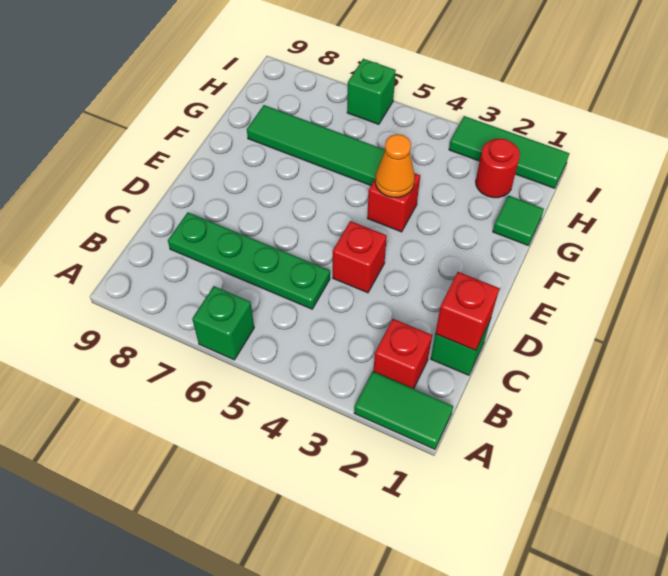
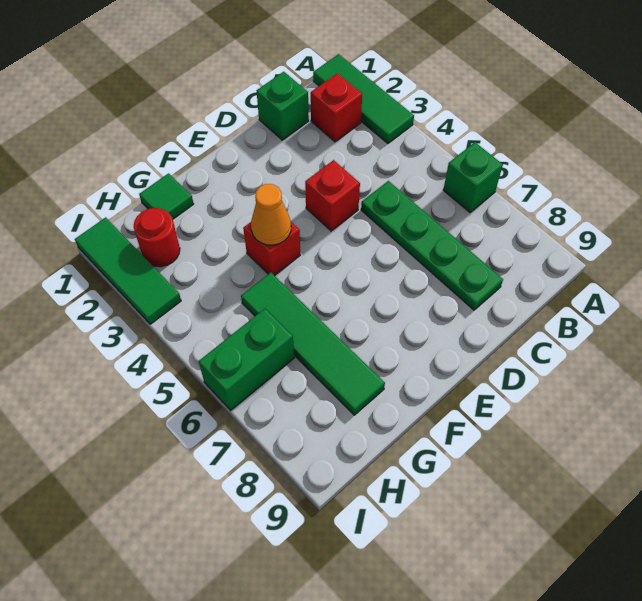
green 1x2 tile [354,372,453,449] -> green 1x3 tile [313,54,414,143]
red 1x1 brick [435,272,499,351] -> none
green 1x1 brick [347,59,396,124] -> green 1x2 brick [199,309,294,410]

